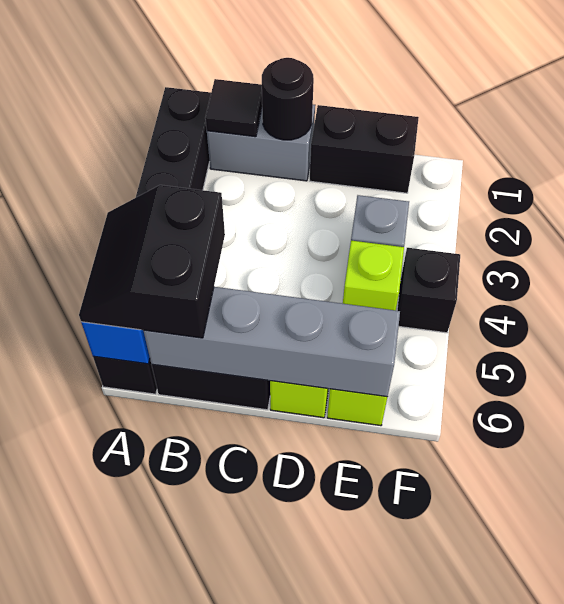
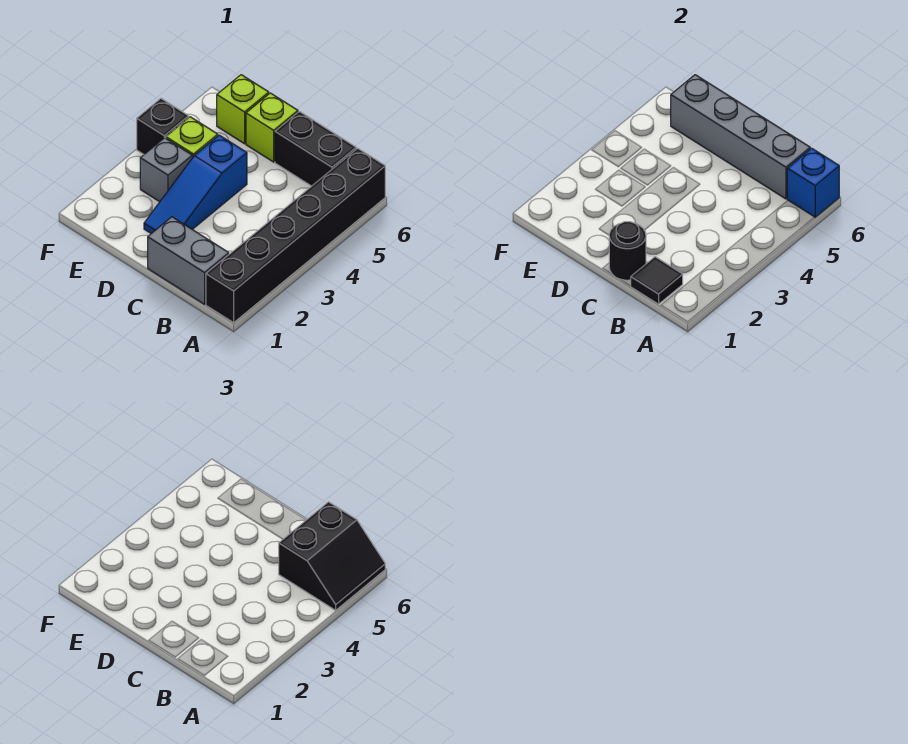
black 1x2 brick [310,105,419,193] -> none
none -> blue 1x3 slope [144,135,247,234]

